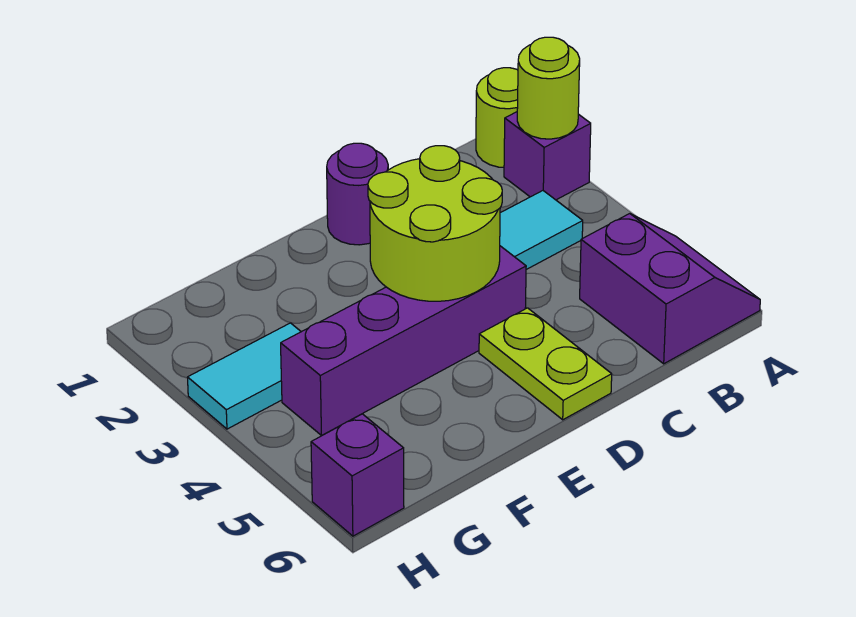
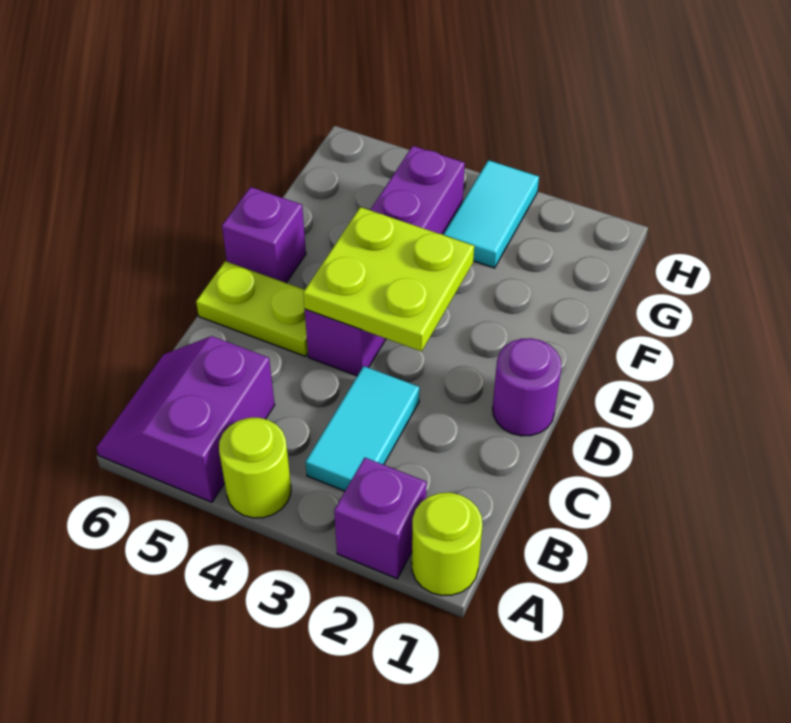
lime 1x1 round brick [517,37,580,139] -> lime 1x1 round brick moved to [219,418,291,518]
purple 2x2 slope [580,214,760,364] -> purple 2x2 slope turned to [97,336,275,502]
lime 2x2 round brick [368,146,502,301] -> lime 2x2 plate [303,207,474,352]
purple 1x1 brick [311,414,404,536] -> purple 1x1 brick moved to [222,187,306,283]

